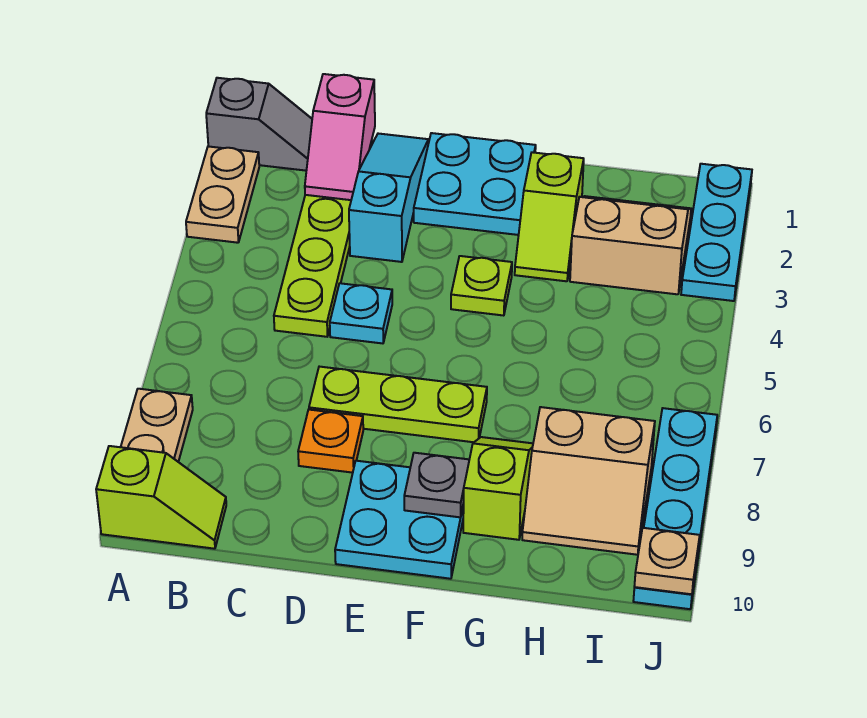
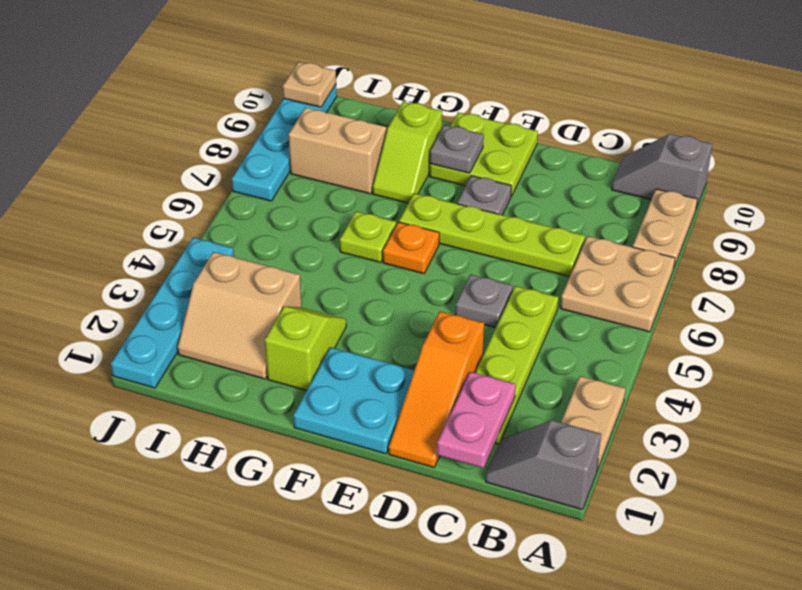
none -> tan 2x2 plate [560,236,675,332]
lime 1x2 slope [96,446,226,549] -> grey 1x2 slope [612,134,712,209]
pink 1x2 slope [305,74,375,200] -> pink 1x2 plate [437,372,516,468]
cyan 1x3 slope [349,134,428,262] -> orange 1x3 slope [389,311,484,467]
cyan 1x1 plate [330,283,392,343] -> grey 1x1 plate [455,274,513,328]
lime 1x3 plate [309,367,487,442] -> lime 1x4 plate [399,193,585,277]
orange 1x1 plate [298,410,363,473] -> orange 1x1 plate moved to [383,222,439,274]
none -> grey 1x1 plate [457,176,511,215]
cyan 2x2 plate [335,461,464,579] -> lime 2x2 plate [430,112,538,196]
lime 1x1 plate [451,256,512,316] -> lime 1x1 plate moved to [340,211,396,263]
cyan 1x3 plate [681,164,752,301] -> cyan 1x4 plate [111,238,234,388]

